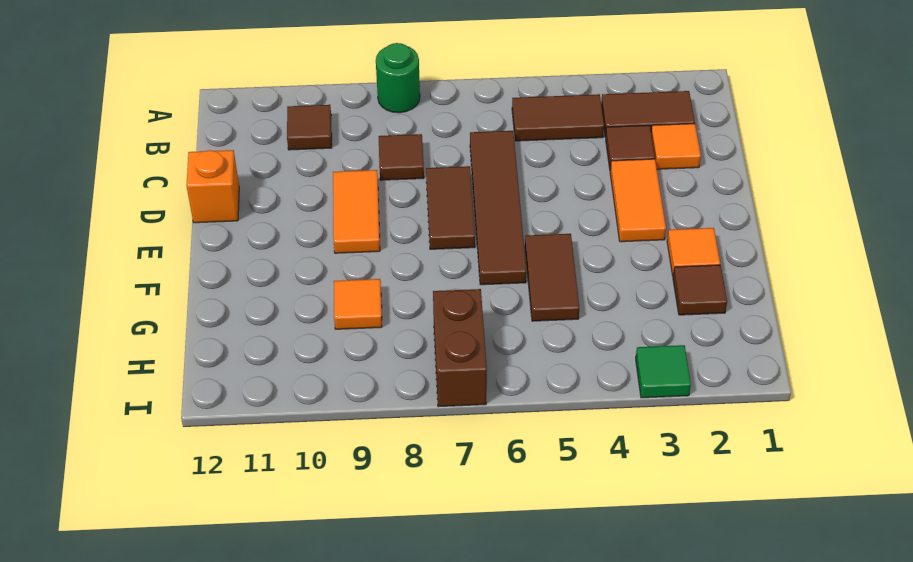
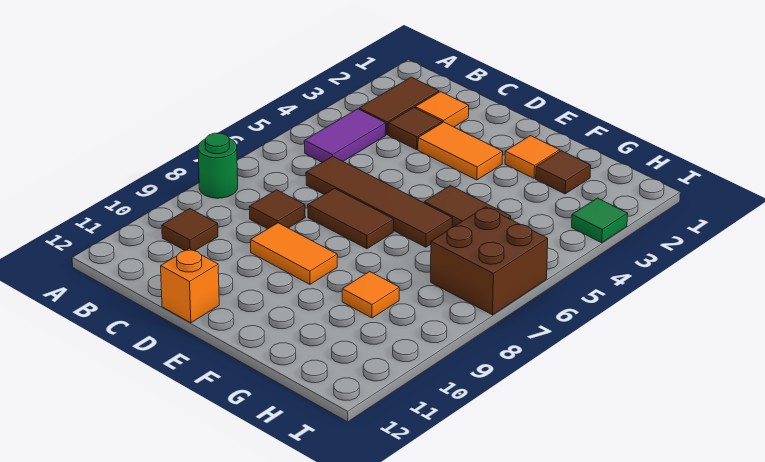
brown 1x2 tile [512,94,604,141] -> purple 1x2 tile [304,109,386,162]
brown 1x2 brick [433,289,487,407] -> brown 2x2 brick [431,207,548,315]

